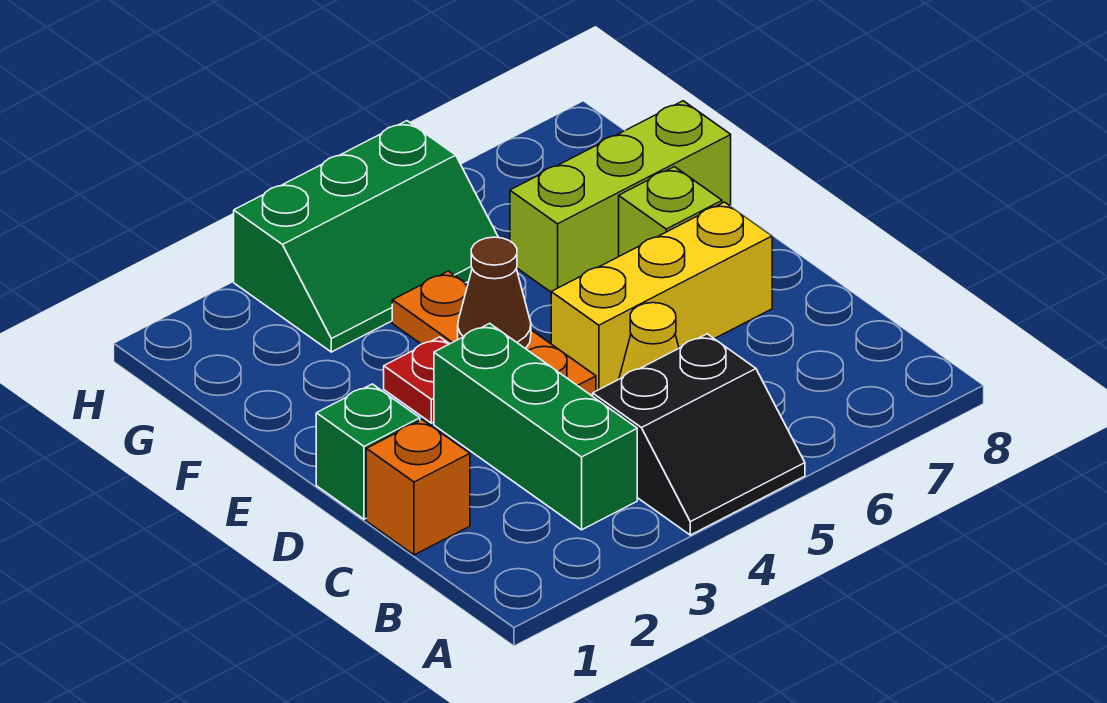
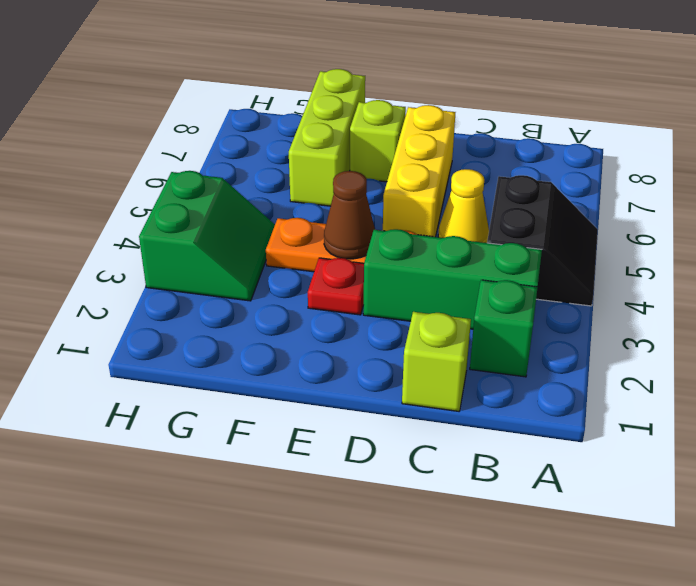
orange 1x1 brick [366,420,470,555] -> lime 1x1 brick [402,312,471,411]
green 1x1 brick [316,384,420,519] -> green 1x1 brick moved to [470,280,538,377]
green 2x3 slope [234,121,499,352] -> green 2x2 slope [139,171,275,301]

